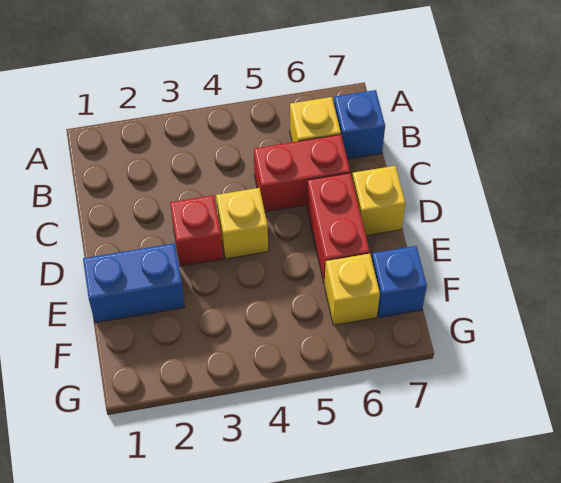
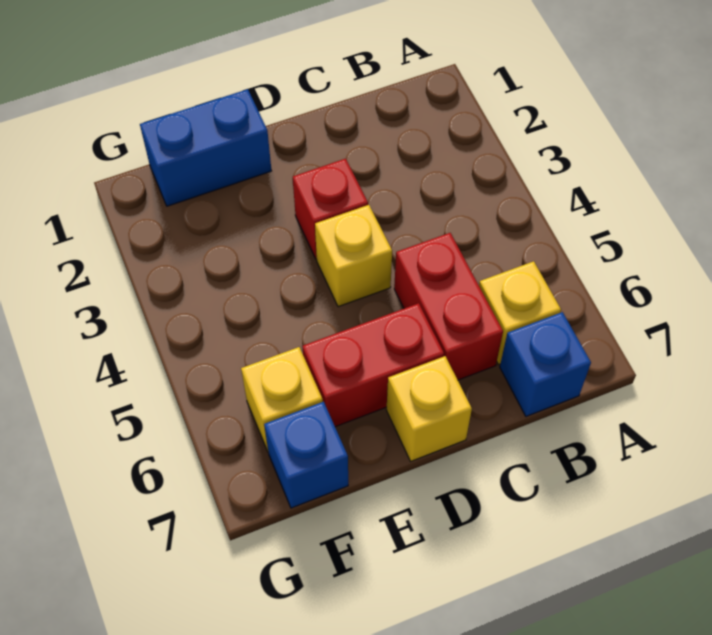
blue 1x2 brick [83,243,185,323] -> blue 1x2 brick turned to [140,89,271,206]

